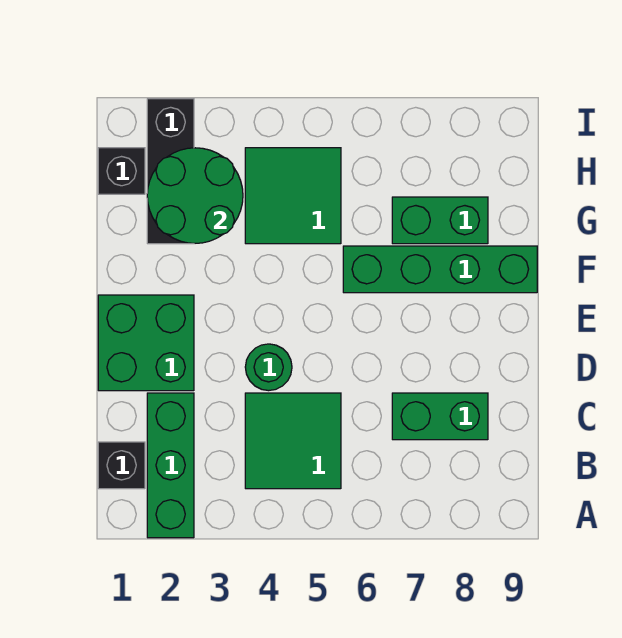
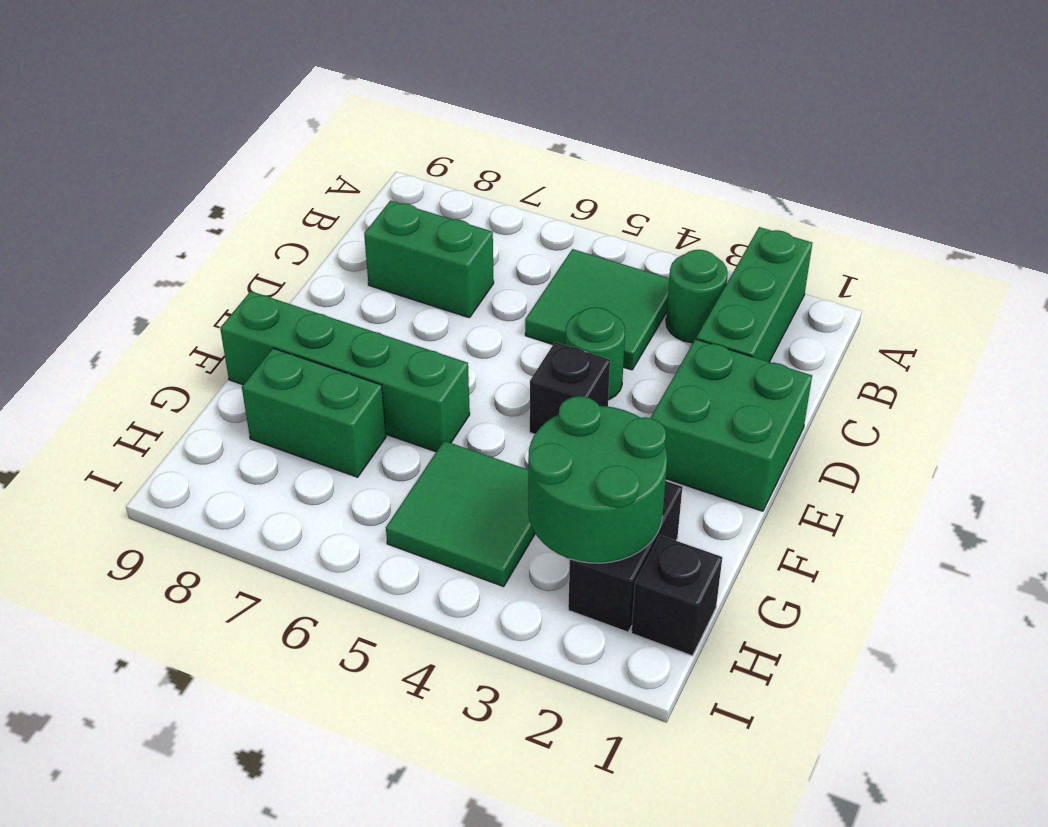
black 1x1 brick [98,442,145,489] -> black 1x1 brick moved to [530,342,610,434]
none -> green 1x1 round brick [666,250,728,343]
black 1x3 brick [147,99,194,244] -> black 1x2 brick [568,481,682,632]

